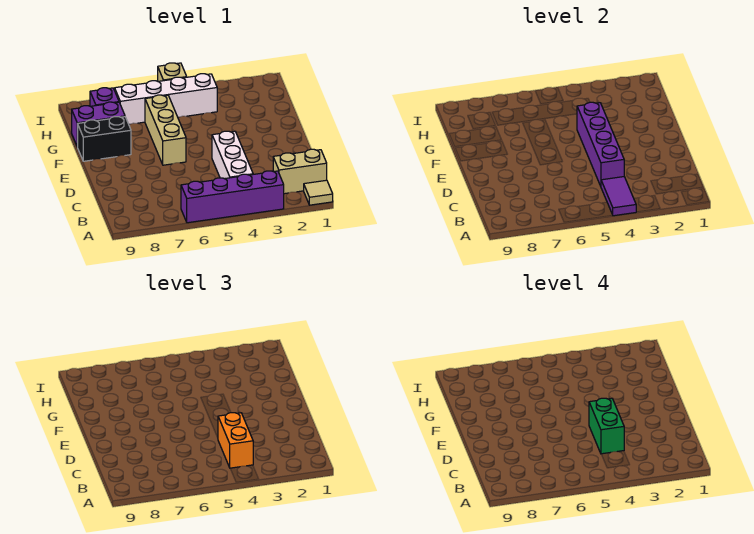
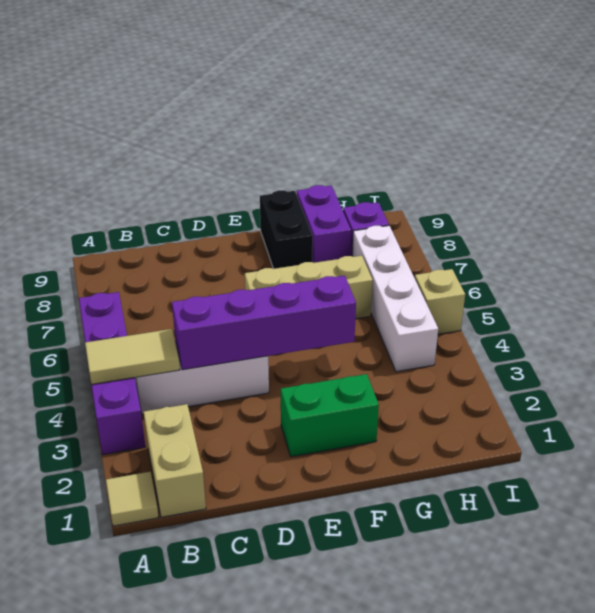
purple 1x2 tile [601,177,636,216] -> tan 1x2 tile [85,329,180,385]
orange 1x2 brick [218,413,253,468] -> none
green 1x2 brick [589,398,624,454] -> green 1x2 brick moved to [281,374,379,457]

